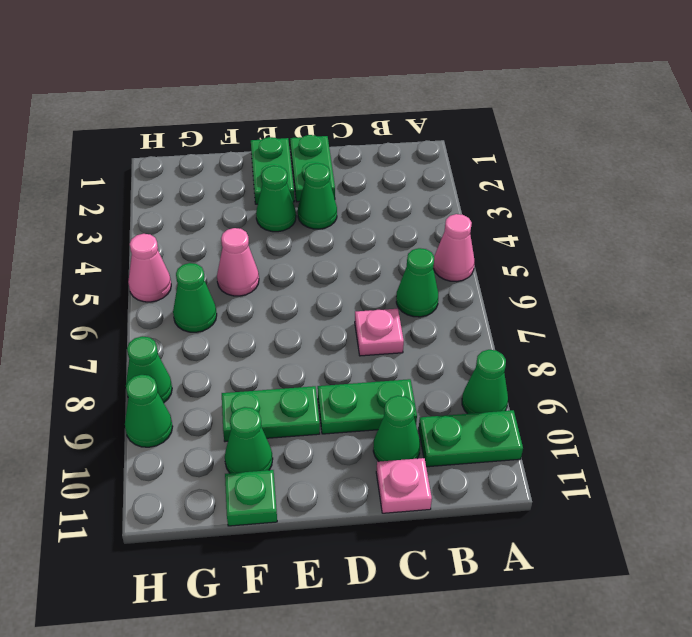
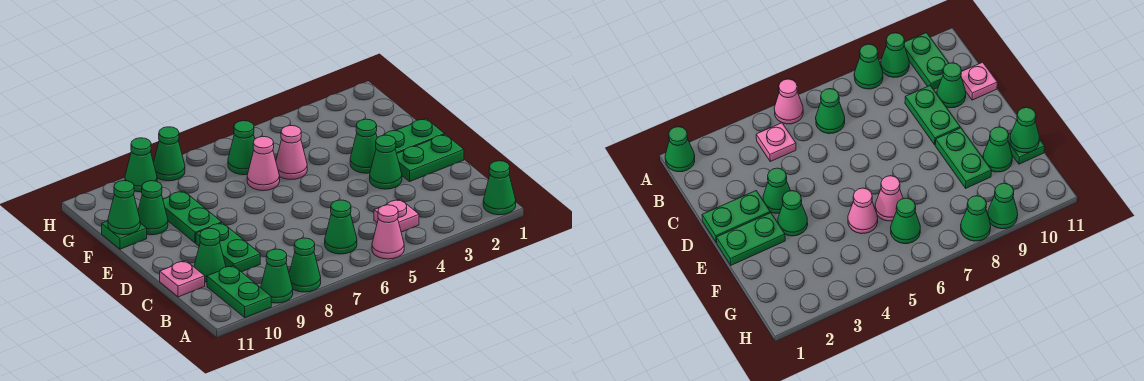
none -> green 1x1 cone [483,161,516,215]
none -> green 1x1 cone [289,238,321,292]
pink 1x1 plate [355,309,404,356] -> pink 1x1 plate moved to [374,199,419,232]
none -> green 1x1 cone [108,181,140,235]
pink 1x1 cone [128,234,171,302] -> pink 1x1 cone moved to [247,137,280,191]

